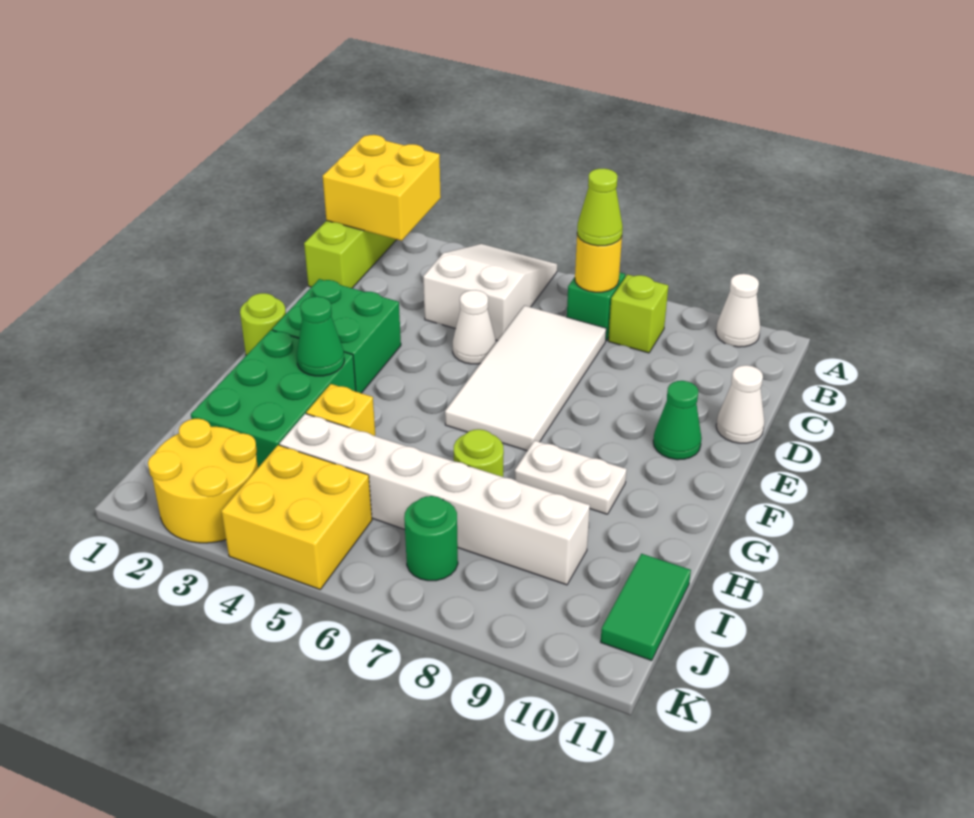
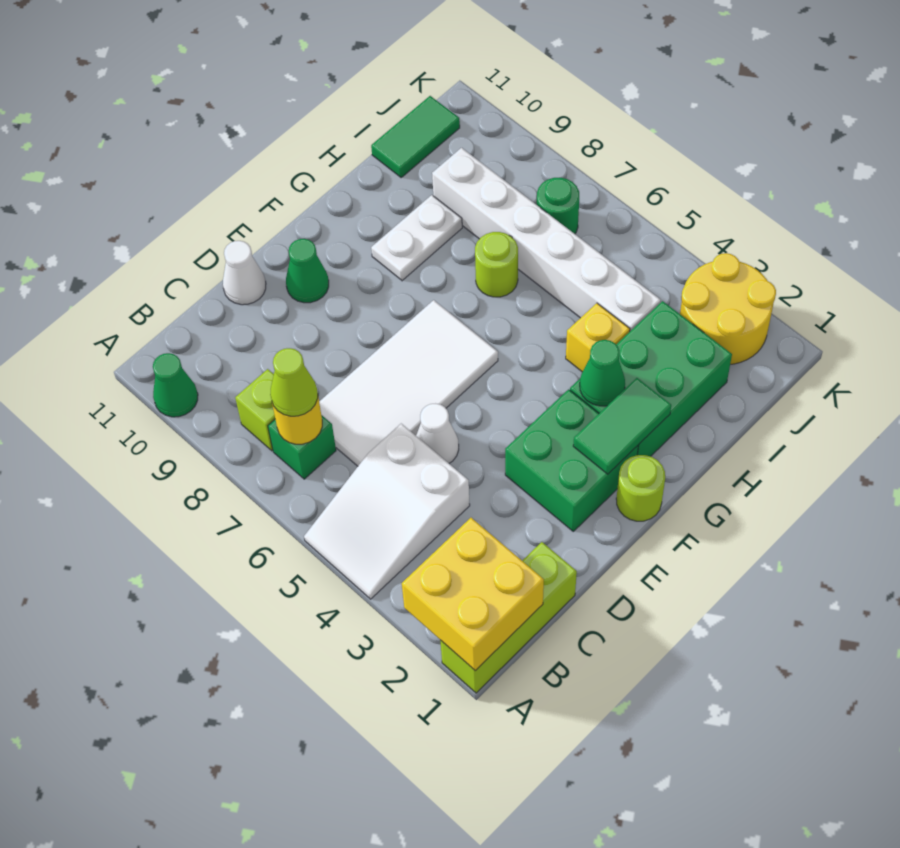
white 1x1 cone [716,274,760,347] -> green 1x1 cone [153,353,198,417]
none -> green 1x2 tile [573,378,671,474]
white 1x2 plate [515,440,627,514] -> white 1x2 plate turned to [371,195,462,281]
yellow 2x2 brick [221,445,372,589] -> none

